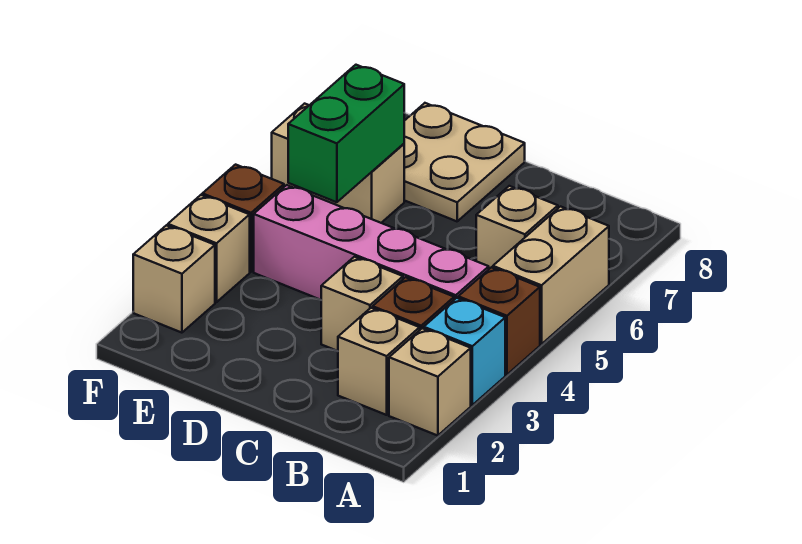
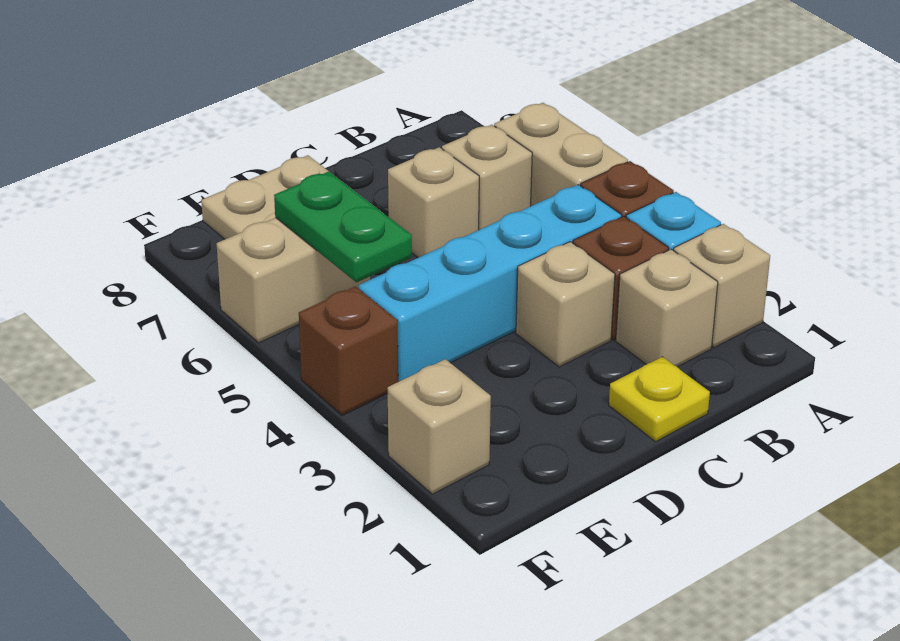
pink 1x4 brick [254,185,489,300] -> cyan 1x4 brick [359,185,622,382]
none -> yellow 1x1 plate [609,357,710,442]
green 1x2 brick [288,65,404,202] -> green 1x2 plate [274,172,412,282]
tan 1x1 brick [168,195,250,302] -> tan 1x1 brick moved to [388,147,479,258]

